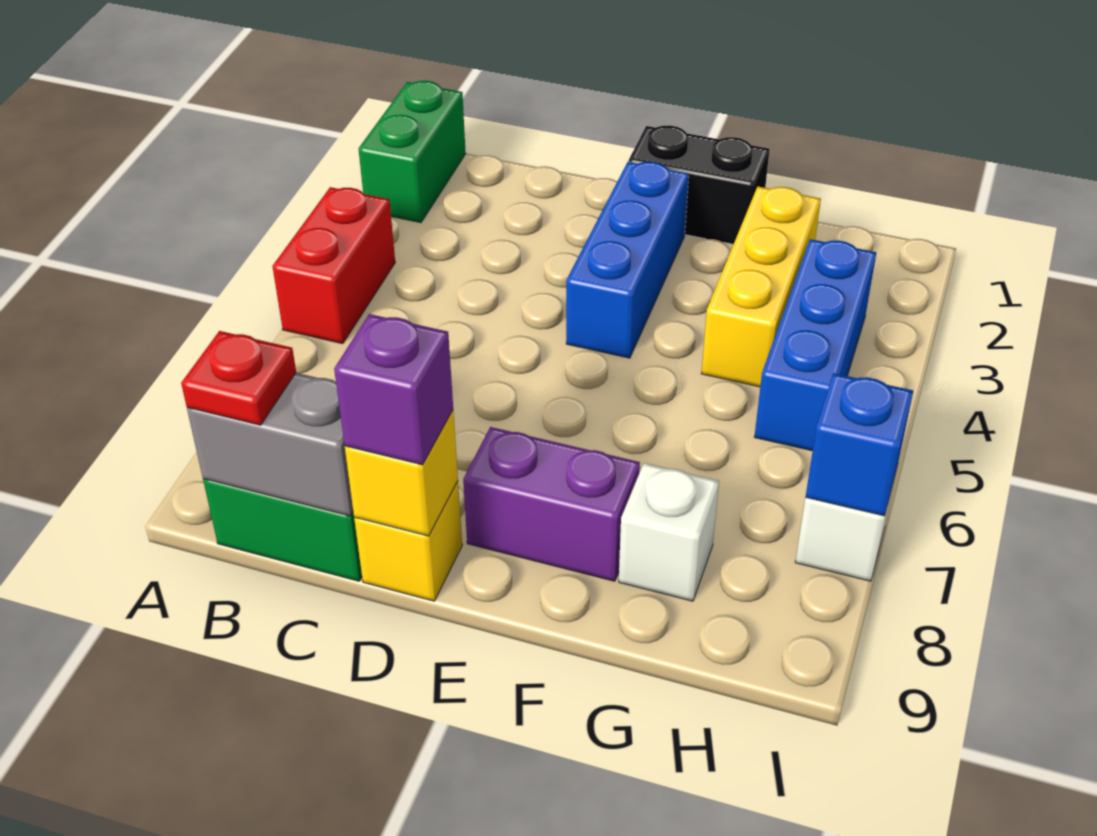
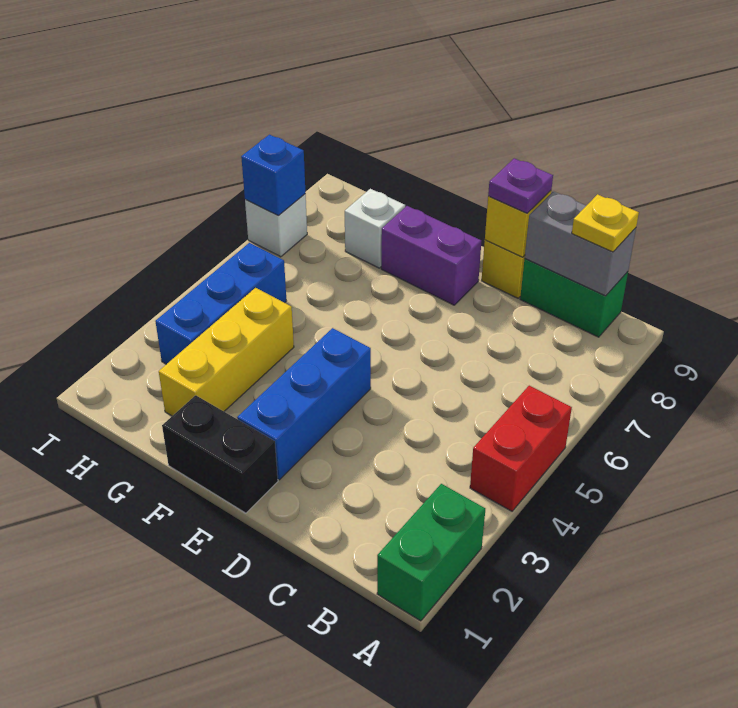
red 1x1 plate [181,331,296,425] -> yellow 1x1 plate [572,194,639,252]
purple 1x1 brick [334,314,453,465] -> purple 1x1 plate [488,158,553,213]

